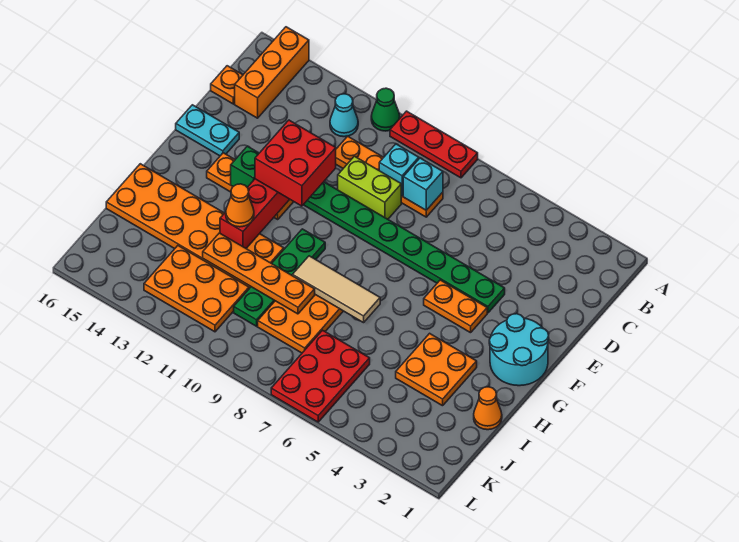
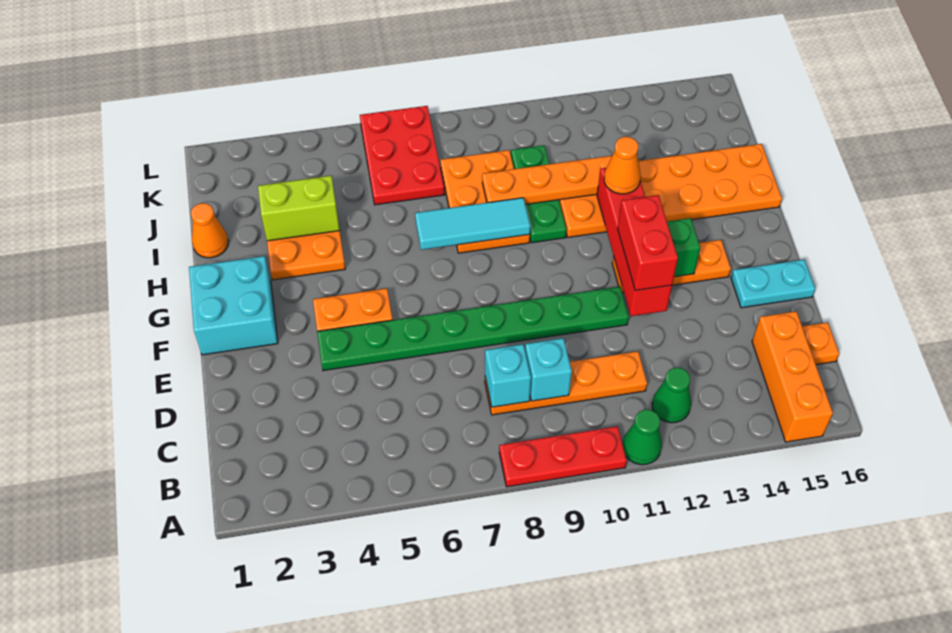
cyan 1x1 cone [330,94,358,137] -> green 1x1 cone [652,368,691,423]
lime 1x2 brick [338,156,401,219] -> lime 1x2 brick moved to [258,176,340,241]
red 2x2 brick [255,120,336,206] -> red 1x2 brick [618,195,678,291]
cyan 2x2 round brick [489,314,549,386] -> cyan 2x2 brick [189,256,278,355]
green 1x4 plate [234,229,325,326] -> green 1x3 plate [511,145,567,243]
tan 1x3 tile [292,256,380,323] -> cyan 1x3 tile [415,198,530,250]
orange 2x3 plate [144,246,249,332] -> none

